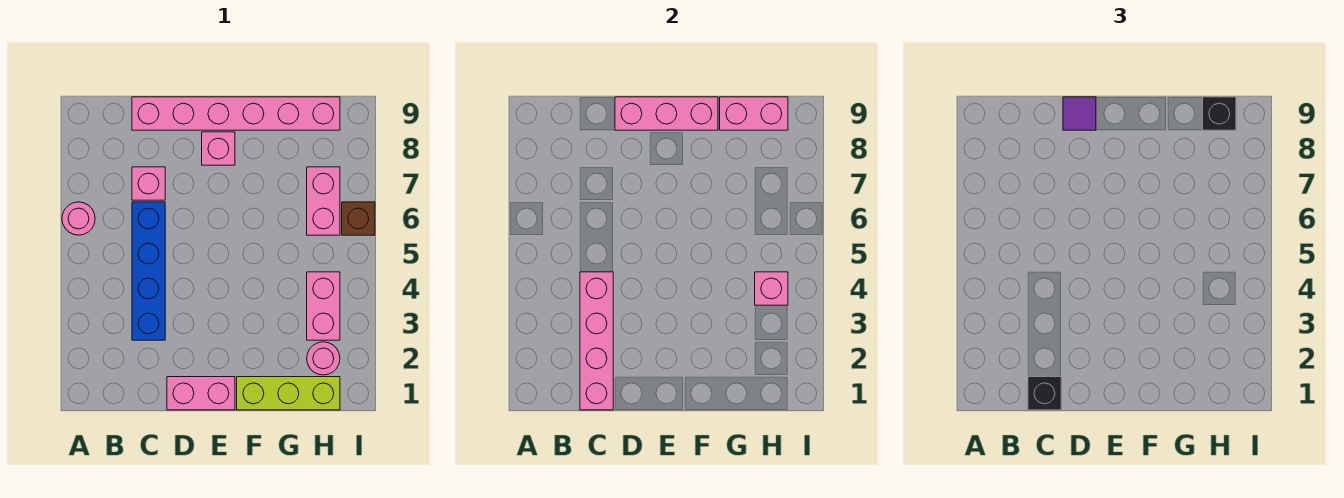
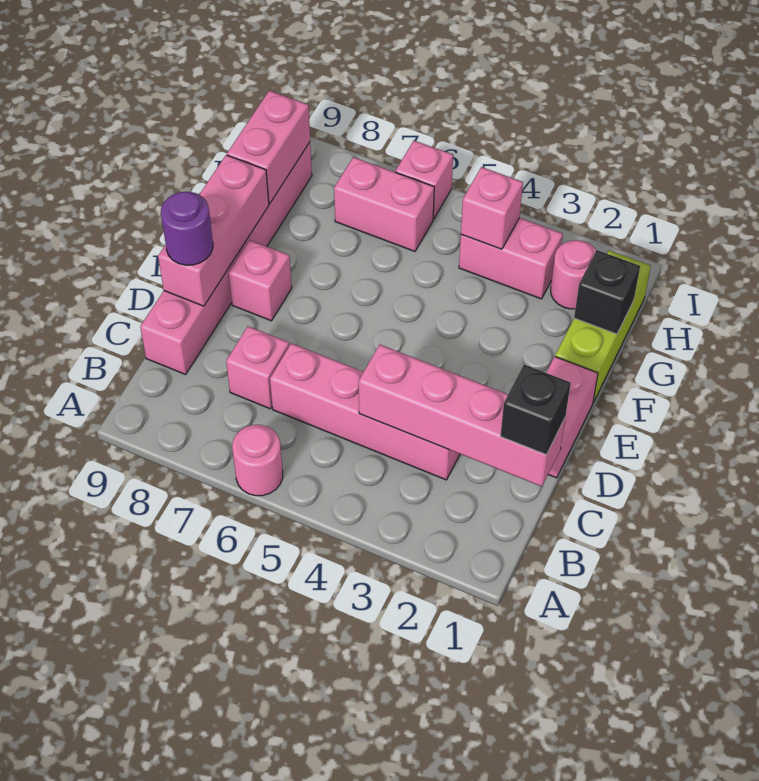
blue 1x4 brick [132,202,165,340] -> pink 1x4 brick [270,343,460,480]
purple 1x1 tile [1063,97,1096,130] -> purple 1x1 round brick [161,192,213,265]
black 1x1 brick [1203,97,1236,130] -> black 1x1 brick moved to [574,250,640,334]
brown 1x1 brick [342,202,375,235] -> pink 1x1 brick [395,141,453,219]

